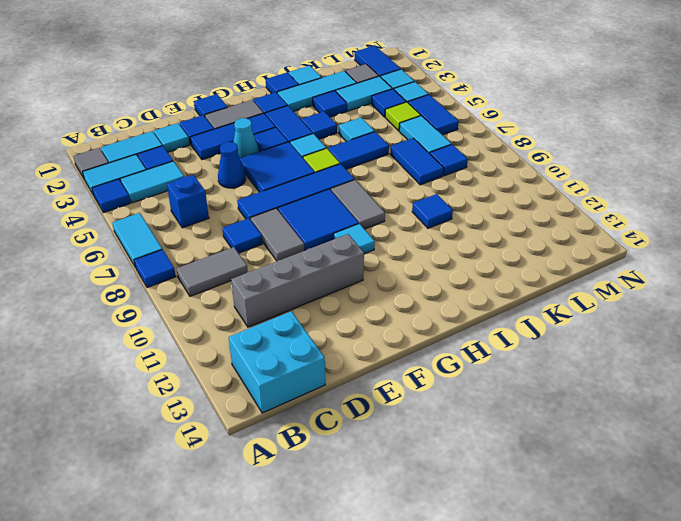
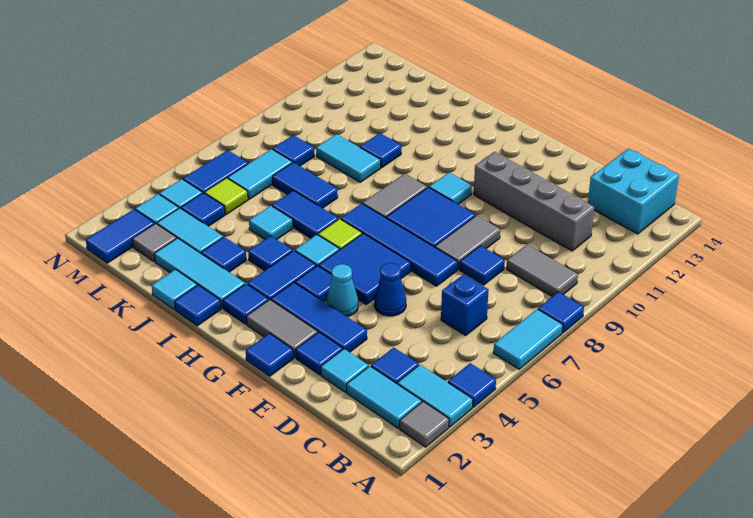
cyan 1x2 tile [120,161,184,203] -> cyan 1x2 tile moved to [316,134,380,182]
blue 1x2 tile [390,138,444,185] -> blue 1x2 tile turned to [272,162,338,208]

